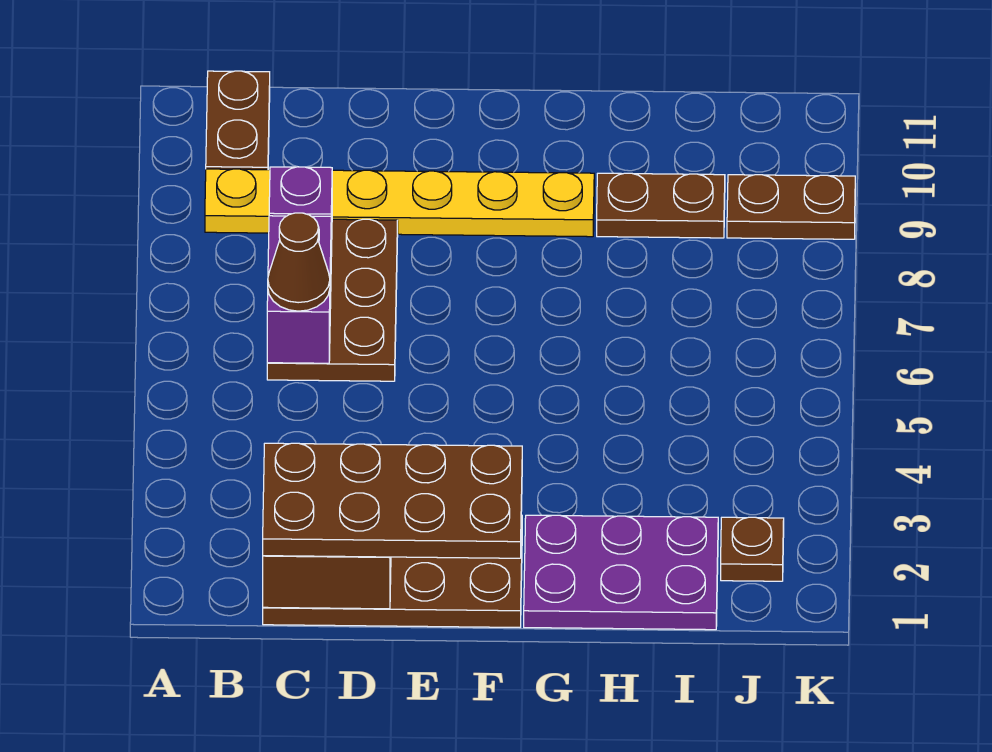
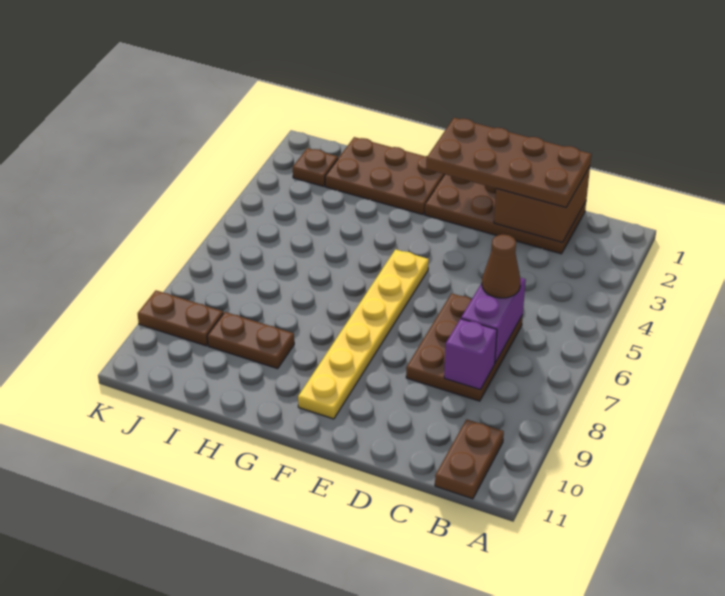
yellow 1x6 plate [205,169,594,237] -> yellow 1x6 plate turned to [298,249,429,419]
purple 2x3 plate [524,515,718,630] -> brown 2x3 plate [325,137,445,215]

